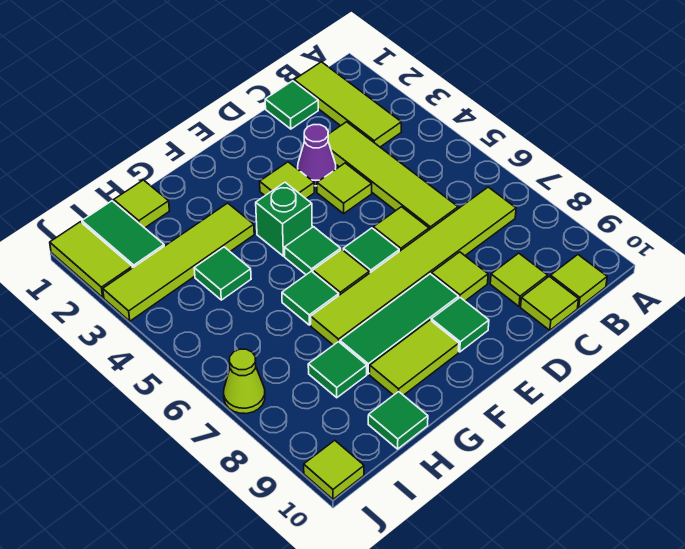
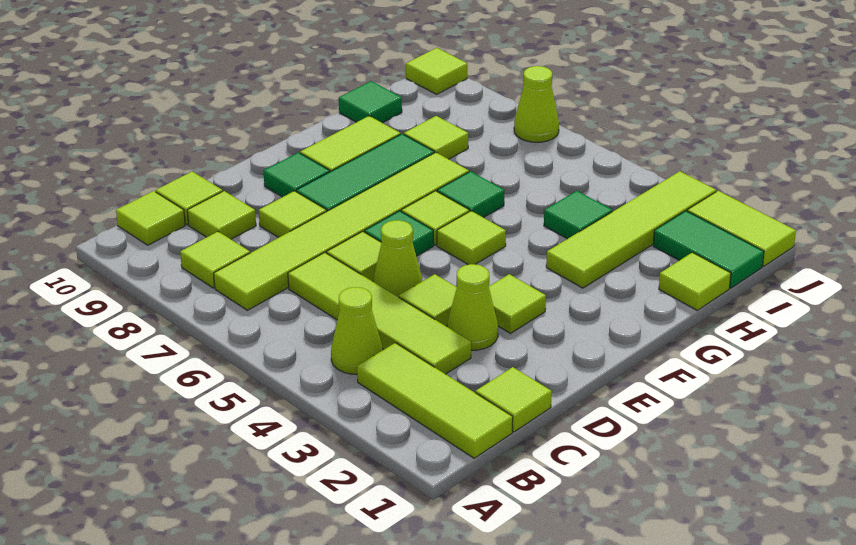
none -> lime 1x1 cone [331,287,383,374]
none -> lime 1x1 tile [180,232,250,288]
green 1x1 tile [265,81,318,129] -> lime 1x1 tile [476,367,552,432]
purple 1x1 cone [298,125,336,186] -> lime 1x1 cone [447,264,498,350]
none -> lime 1x1 cone [373,220,422,297]
green 1x1 brick [256,182,312,256] -> none
green 1x1 tile [285,227,341,275] -> lime 1x1 tile [437,211,506,265]
green 1x1 tile [308,342,367,398] -> lime 1x1 tile [404,116,468,159]

